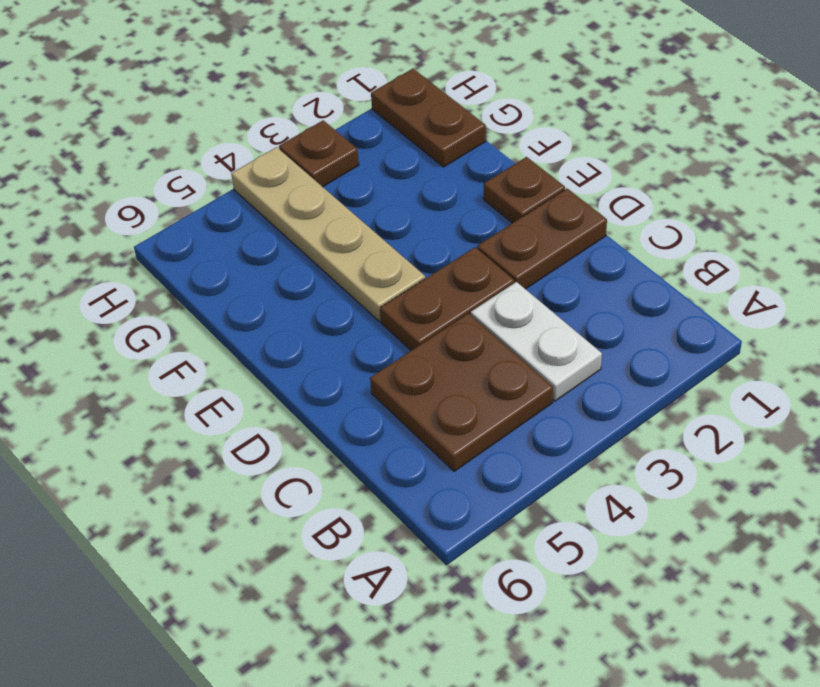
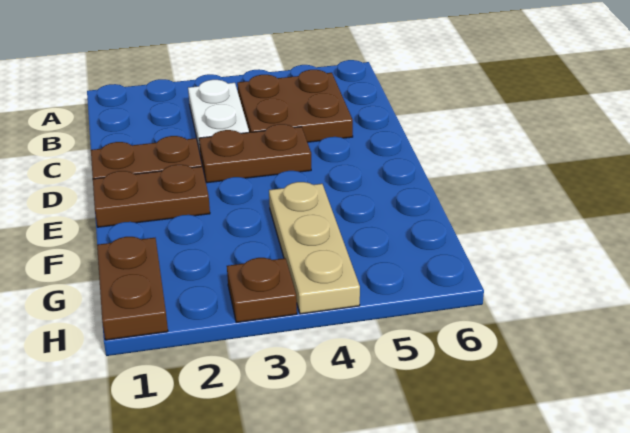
brown 1x1 plate [484,157,565,223] -> brown 1x2 plate [93,165,210,227]
tan 1x4 plate [231,147,425,322] -> tan 1x3 plate [269,182,360,314]

